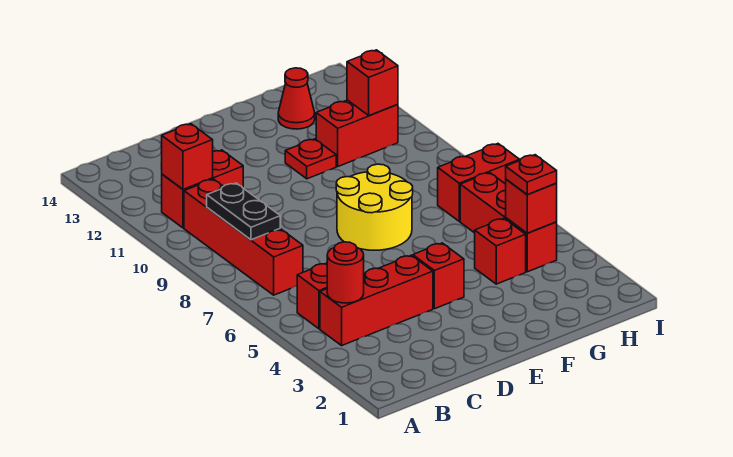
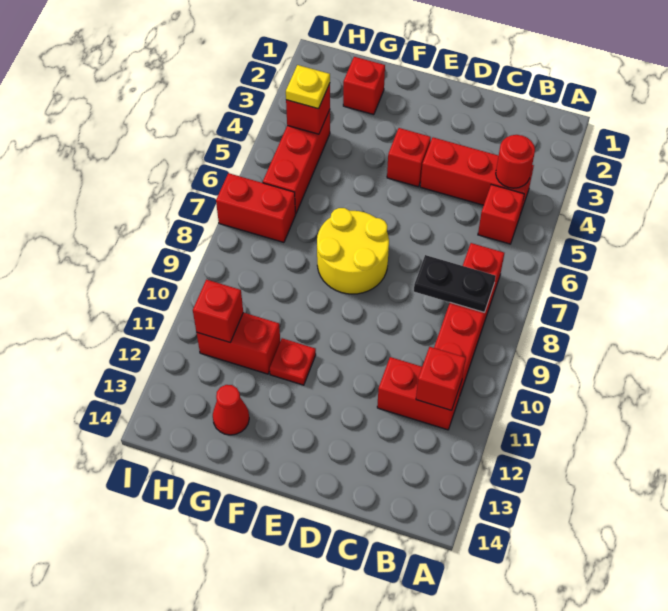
black 1x2 plate [207,183,280,240] -> black 1x2 plate turned to [414,255,496,312]
red 1x1 brick [475,219,526,284] -> red 1x1 brick moved to [343,57,385,115]
red 1x1 plate [506,155,557,194] -> yellow 1x1 plate [286,65,330,109]

